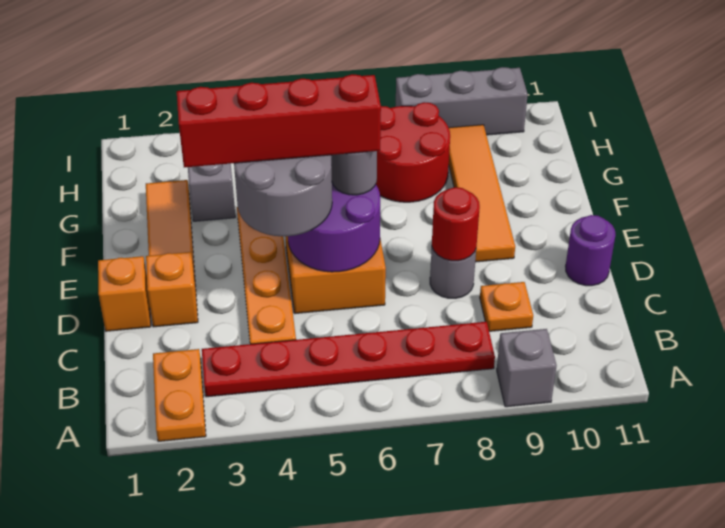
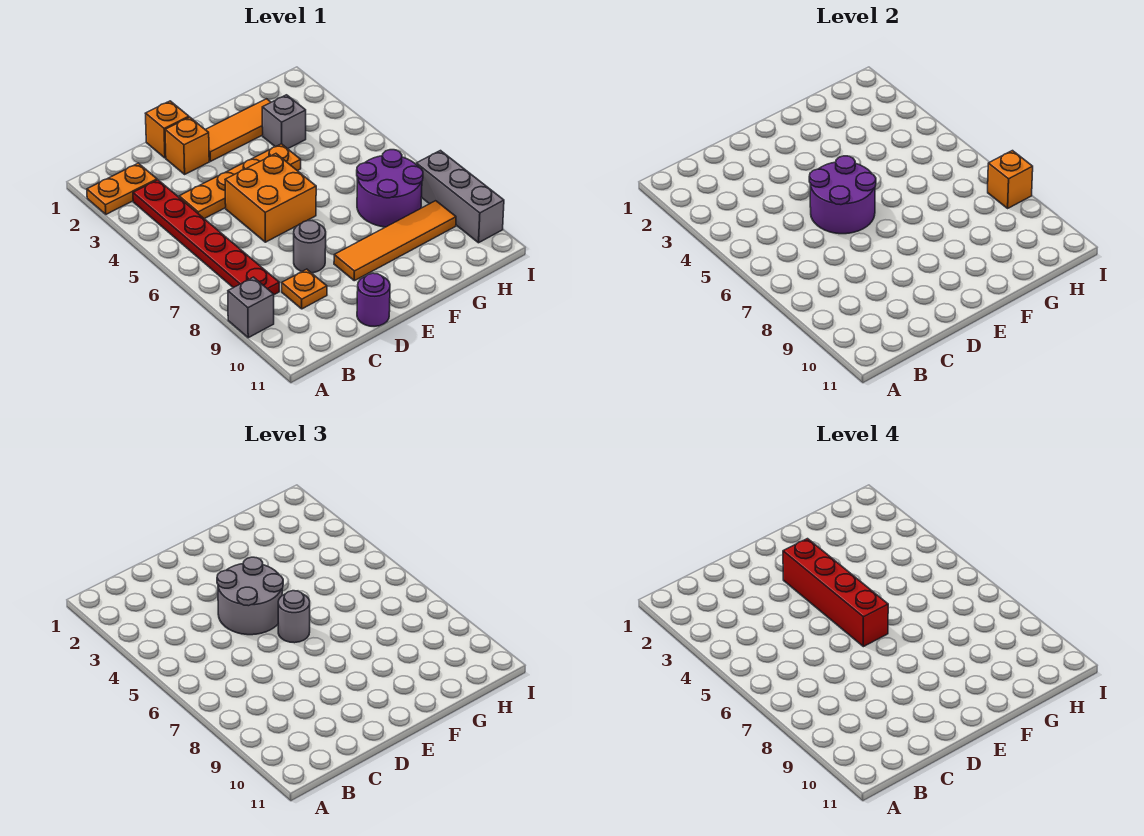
red 1x1 round brick [432,187,480,261] -> none
red 2x2 round brick [376,102,450,202] -> purple 2x2 round brick [357,150,423,227]
none -> orange 1x1 brick [988,151,1033,208]

